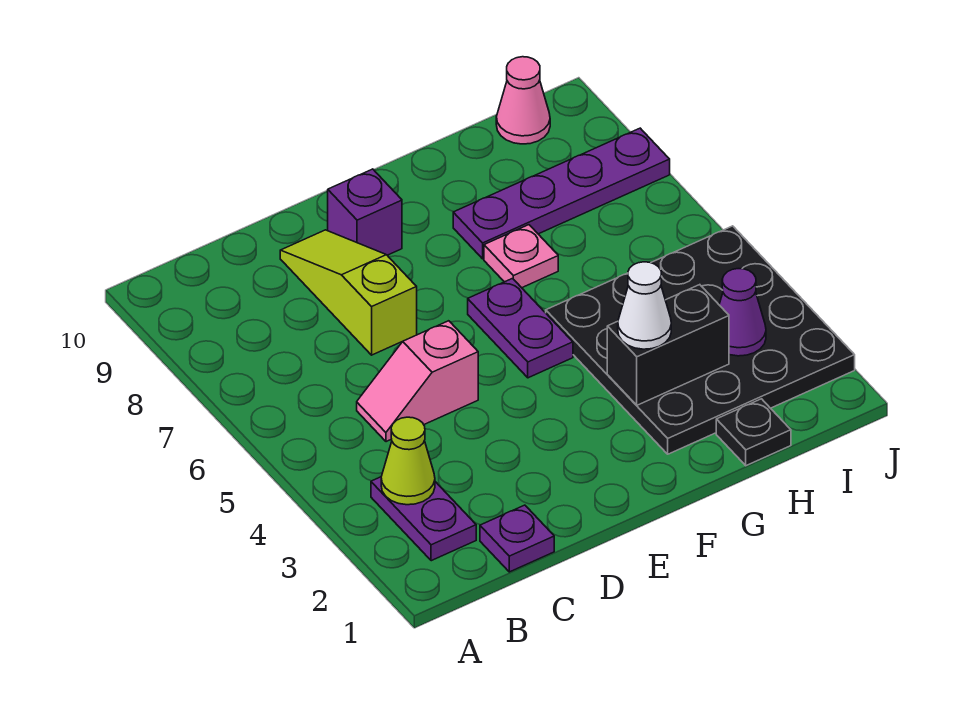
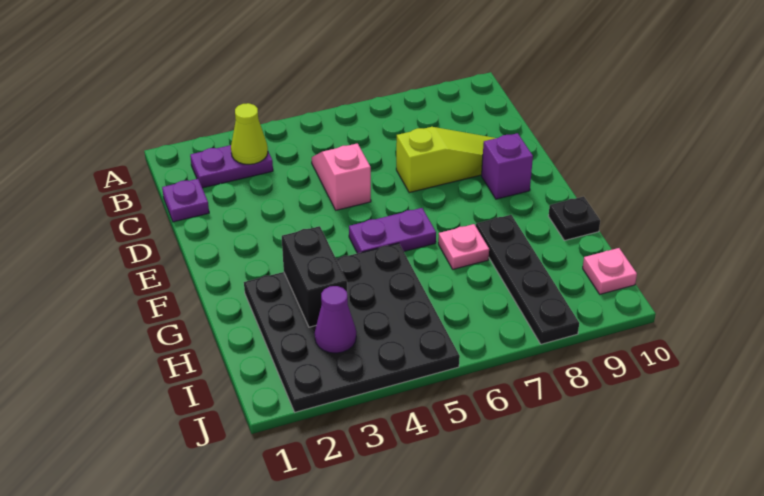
white 1x1 cone [618,262,671,349] -> none
purple 1x4 plate [453,128,670,259] -> black 1x4 plate [476,215,579,344]
black 1x1 plate [716,399,791,466] -> black 1x1 plate moved to [549,196,600,241]
pink 1x1 cone [496,57,550,144] -> pink 1x1 plate [583,248,637,294]

